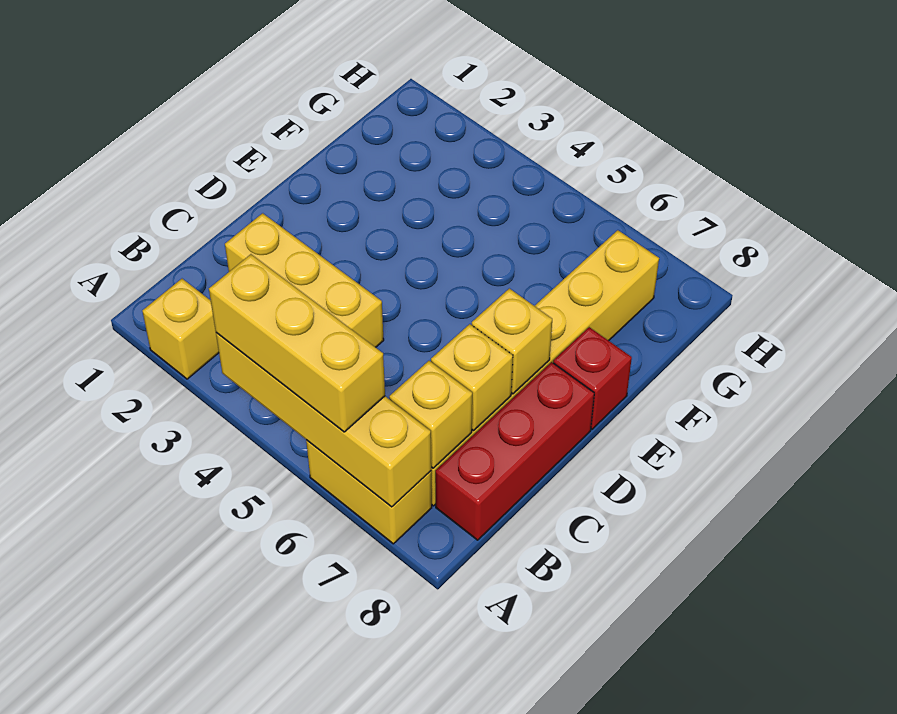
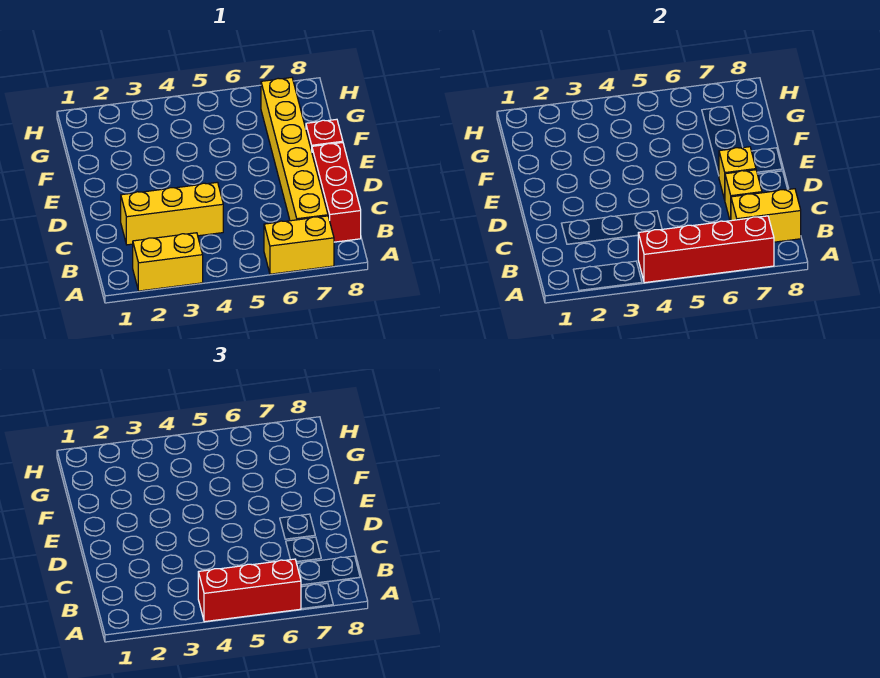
yellow 1x1 brick [142,279,219,379] -> yellow 1x2 brick [133,233,203,291]
yellow 1x4 brick [216,333,432,507] -> red 1x4 brick [638,216,774,283]
yellow 1x3 brick [209,254,385,432] -> red 1x3 brick [198,559,301,622]
yellow 1x1 brick [389,361,472,468] -> yellow 1x2 brick [731,189,801,242]

